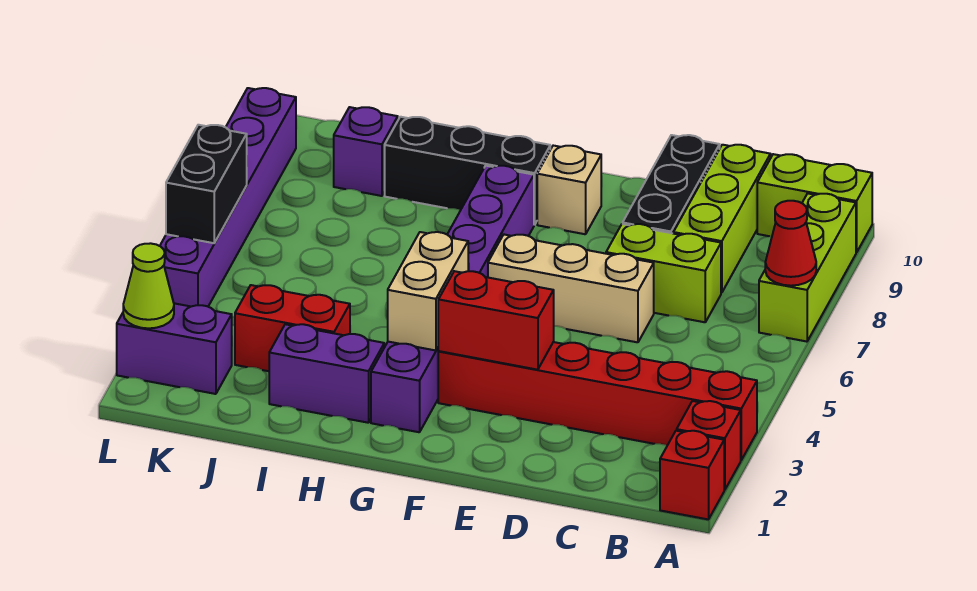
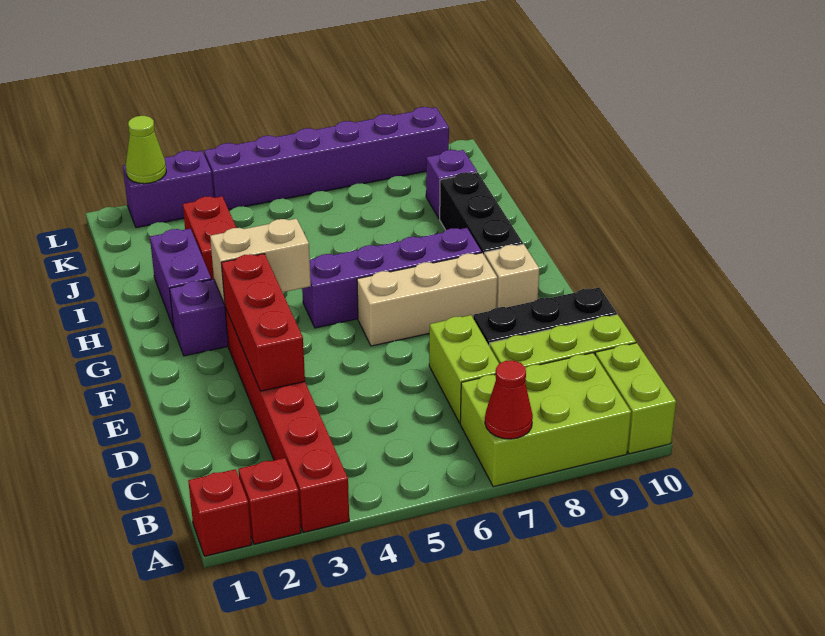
lime 1x3 brick [759,193,856,342] -> lime 2x3 brick [460,353,631,487]
tan 1x3 brick [488,235,654,342] -> tan 1x3 brick turned to [357,253,497,346]
red 1x2 brick [438,271,554,370] -> red 1x3 brick [221,254,305,391]
purple 1x2 brick [117,303,232,394] -> purple 1x2 brick turned to [123,151,214,228]
black 1x2 brick [166,125,247,243] -> none

